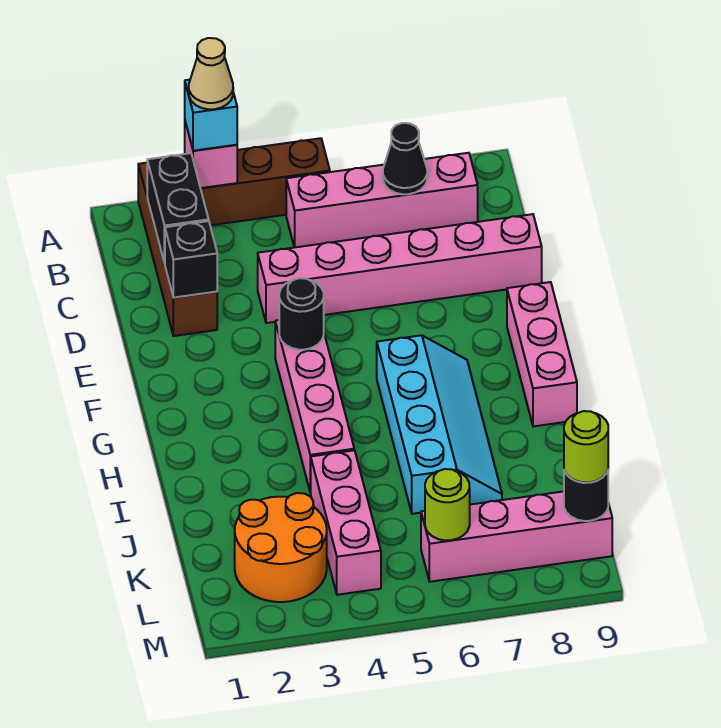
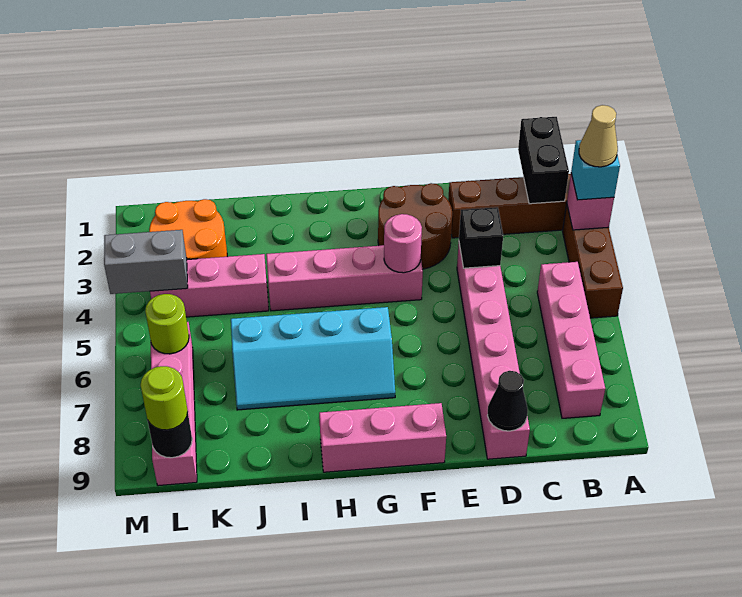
black 1x2 brick [147,153,209,264] -> black 1x2 brick turned to [518,117,569,204]
black 1x1 cone [383,123,427,194] -> black 1x1 cone moved to [487,371,528,431]
black 1x1 brick [165,221,217,298] -> black 1x1 brick moved to [459,207,503,268]
none -> brown 2x2 round brick [378,183,452,269]
black 1x1 round brick [279,278,324,350] -> pink 1x1 round brick [384,214,422,273]
none -> grey 1x2 brick [104,230,188,294]

